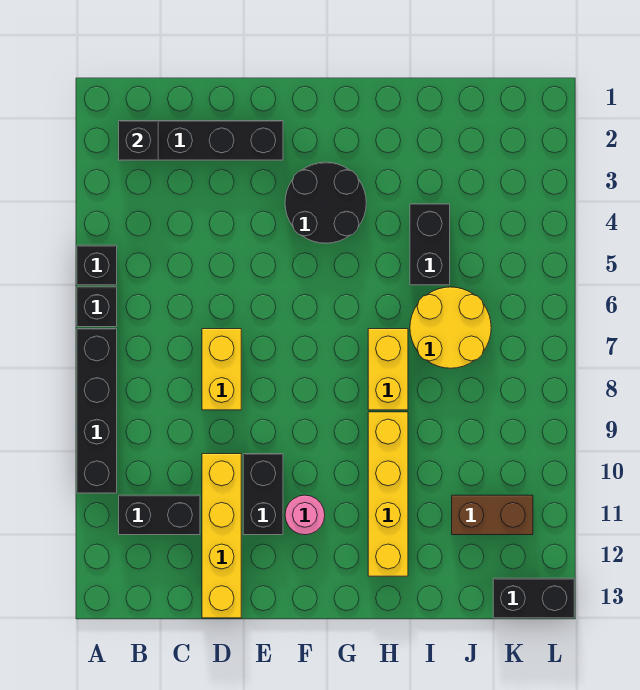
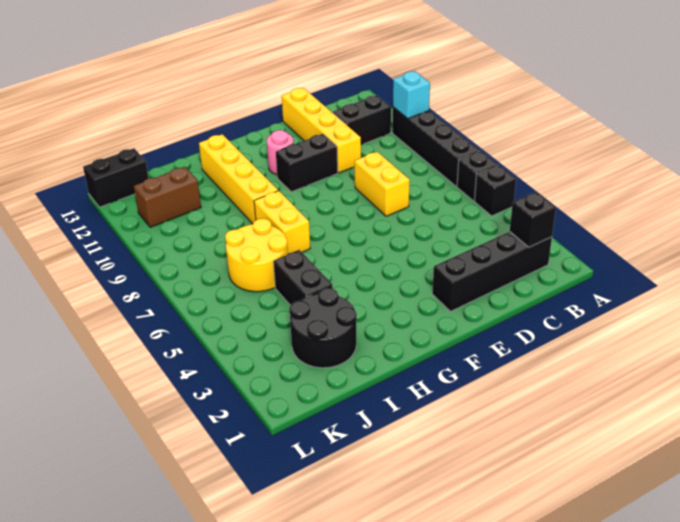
none -> cyan 1x1 brick [393,71,430,118]
black 1x2 brick [243,454,283,535] -> black 1x2 brick turned to [276,134,338,192]
black 2x2 round brick [285,162,366,243] -> black 2x2 round brick moved to [289,288,357,368]

